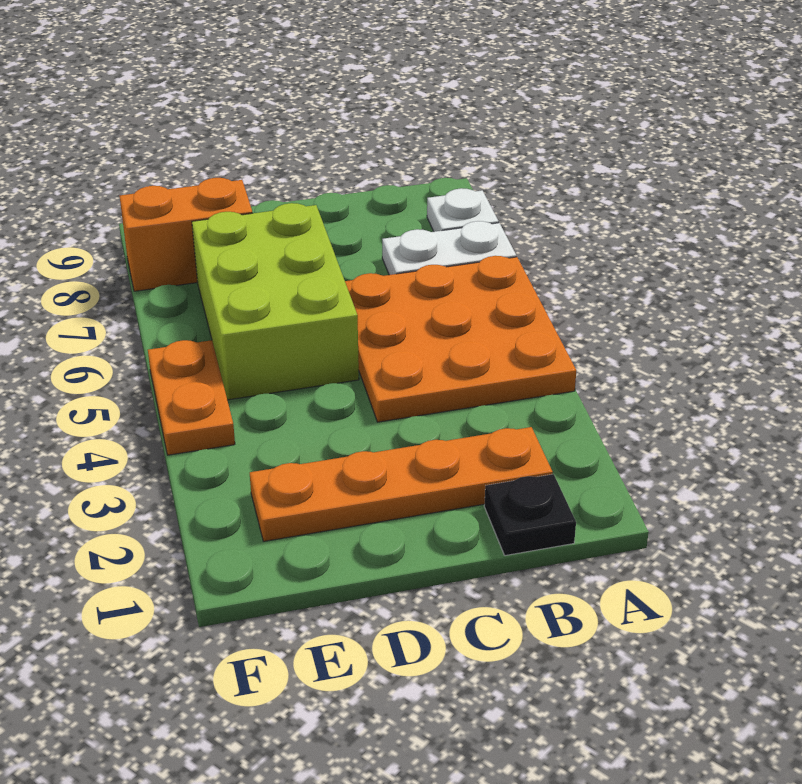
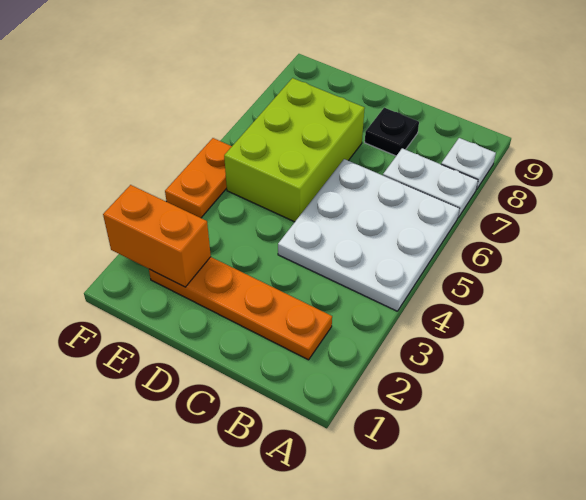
orange 3x3 plate [345,256,576,422] -> white 3x3 plate [278,159,459,311]
black 1x1 plate [484,474,576,556] -> black 1x1 plate moved to [365,108,419,156]
orange 1x2 brick [120,178,253,291] -> orange 1x2 brick moved to [103,185,211,287]

